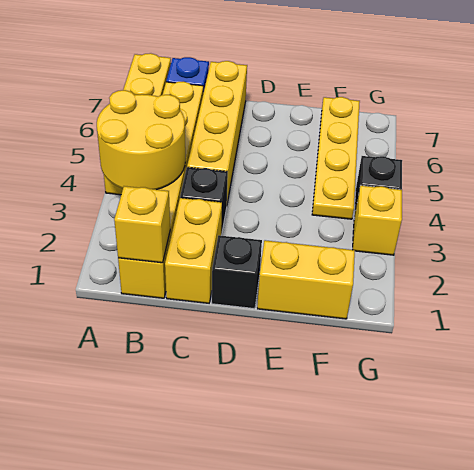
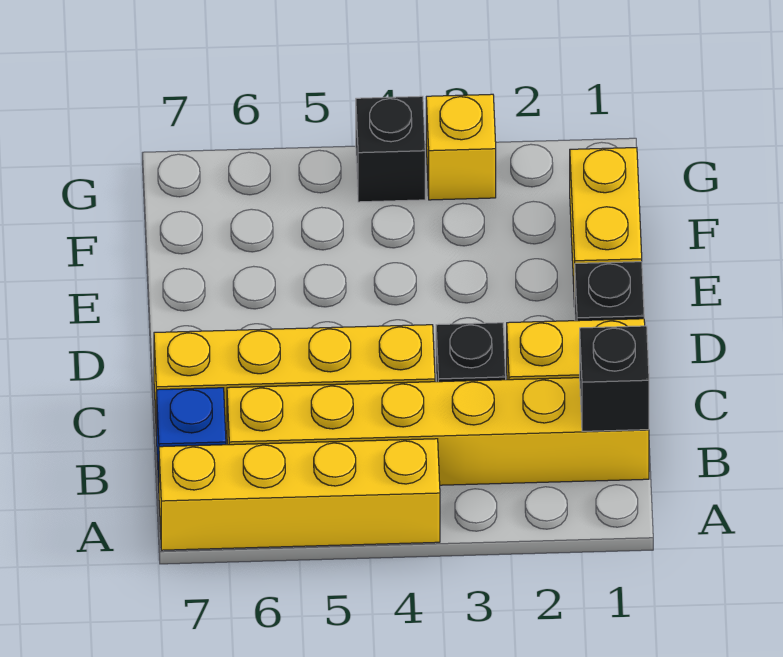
yellow 2x2 round brick [97,90,185,190] -> none
yellow 1x1 brick [114,186,170,263] -> black 1x1 brick [580,326,649,431]
yellow 1x4 plate [312,97,360,219] -> none

